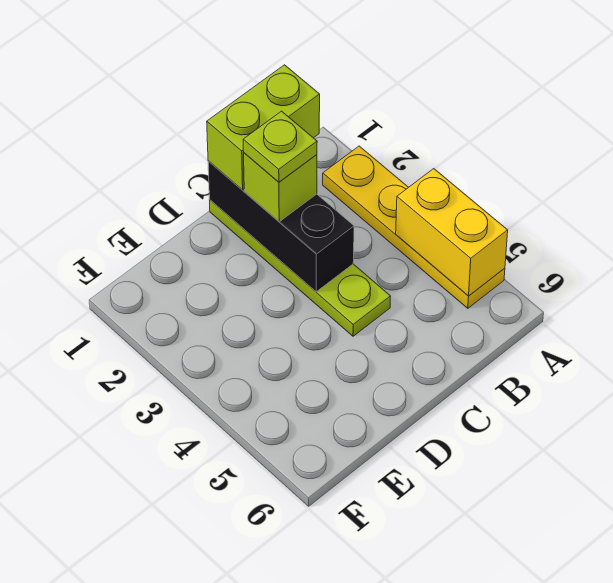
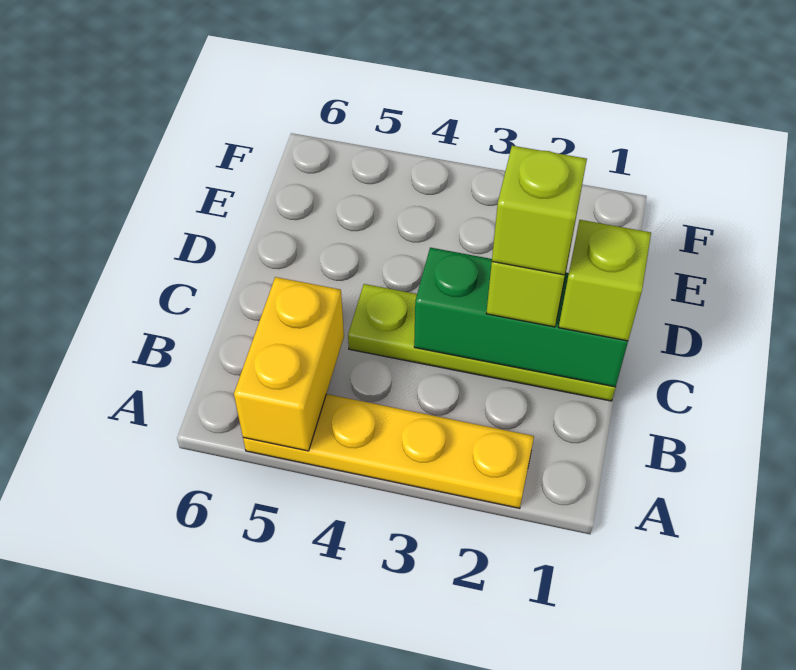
yellow 1x2 brick [396,169,508,296] -> yellow 1x2 brick turned to [234,277,344,451]
lime 1x2 brick [207,65,320,190] -> lime 1x1 brick [559,220,651,341]
black 1x3 brick [208,161,354,292] -> green 1x3 brick [414,248,628,387]
lime 1x1 plate [243,111,317,182] -> lime 1x1 brick [492,146,587,275]

